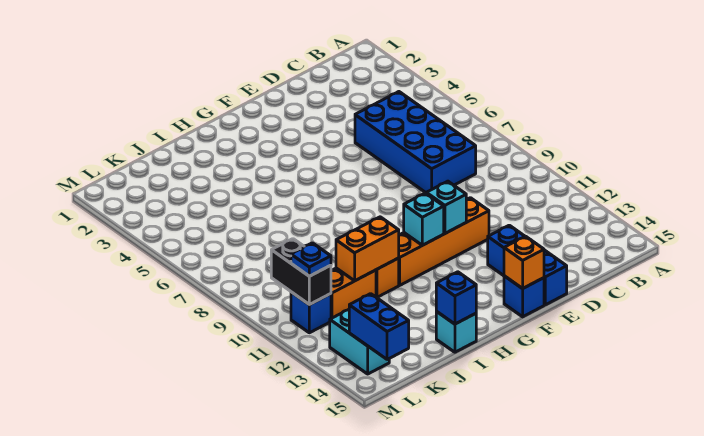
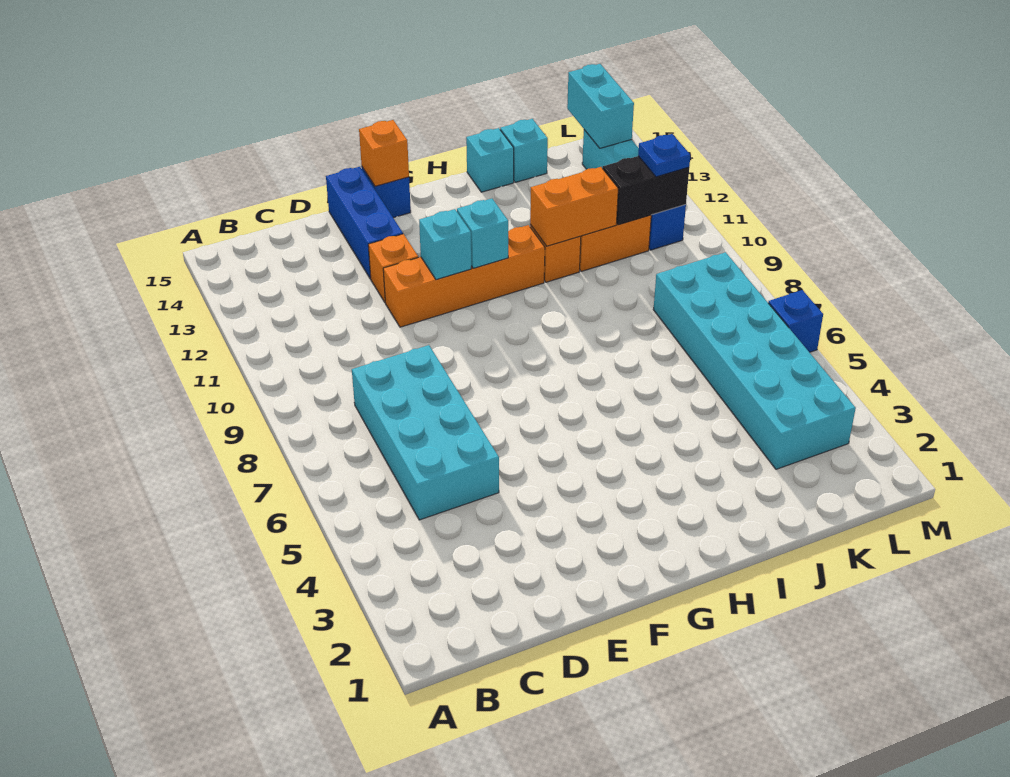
blue 2x4 brick [355,92,476,193] -> cyan 2x4 brick [352,345,499,520]
none -> orange 1x1 brick [368,234,418,302]
blue 1x1 brick [436,272,476,324] -> blue 1x1 brick moved to [768,290,823,352]
none -> cyan 1x1 brick [500,119,548,182]
none -> cyan 2x6 brick [654,252,856,469]
black 1x2 brick [271,239,331,305] -> black 1x2 brick turned to [603,156,689,225]
blue 1x2 brick [349,294,409,360] -> cyan 1x2 brick [567,64,634,148]

